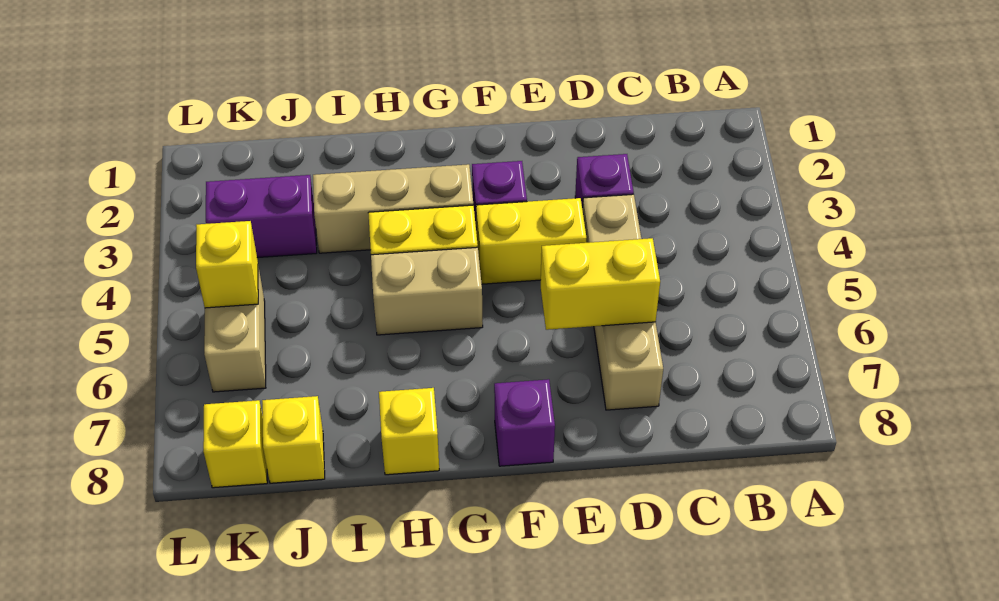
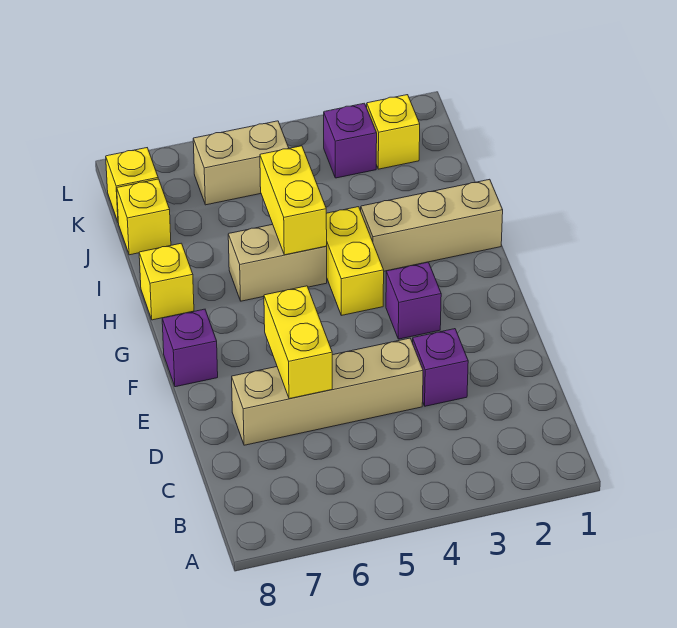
yellow 1x2 brick [476,198,586,284] -> yellow 1x2 brick moved to [260,146,327,255]
tan 1x3 brick [313,164,473,253] -> tan 1x3 brick turned to [361,179,503,271]
tan 1x2 brick [371,247,483,335] -> tan 1x2 brick turned to [228,224,327,301]
purple 1x2 brick [206,175,317,258] -> purple 1x1 brick [324,103,377,178]
yellow 1x1 brick [196,221,258,308] -> yellow 1x1 brick moved to [367,95,420,169]

